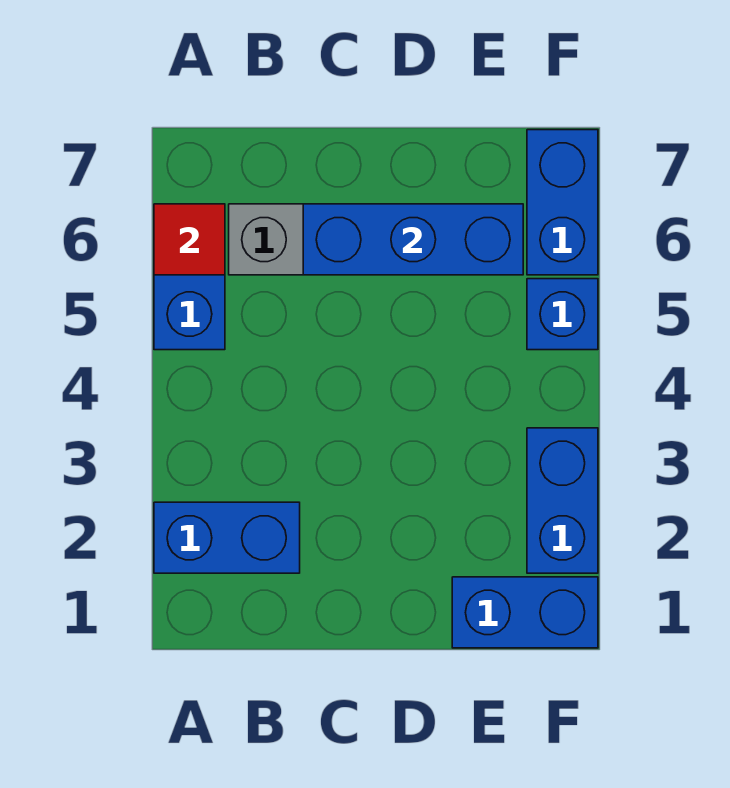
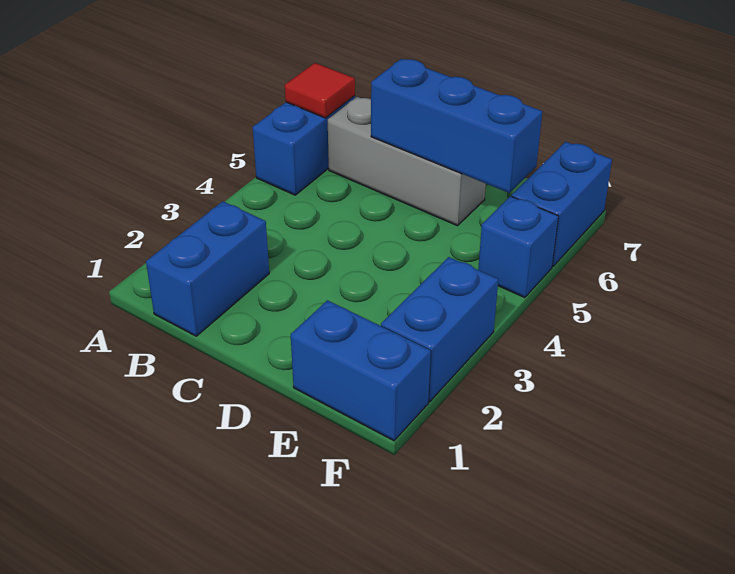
blue 1x2 brick [154,502,300,573] -> blue 1x2 brick turned to [146,201,269,336]

